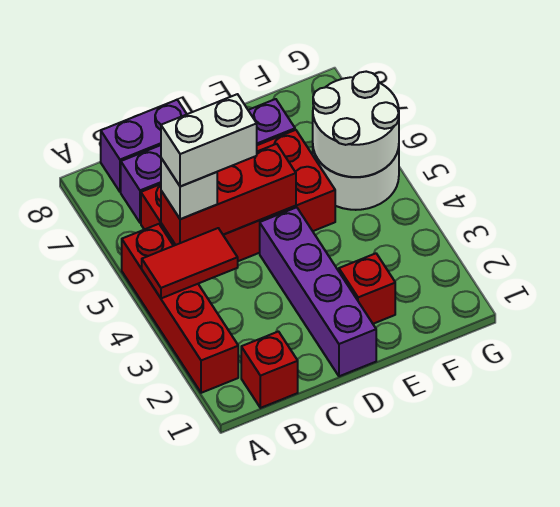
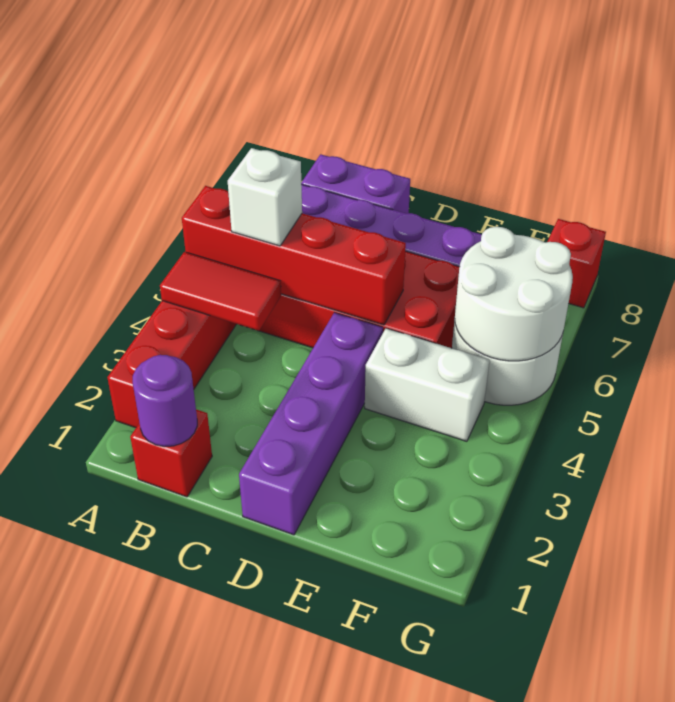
none -> purple 1x1 round brick [133,355,197,447]
red 1x3 brick [161,144,296,245] -> red 1x4 brick [182,186,406,325]
white 1x2 brick [161,94,257,187] -> white 1x2 brick moved to [365,328,490,441]
red 1x1 brick [339,253,395,324] -> red 1x1 brick moved to [547,219,606,308]

